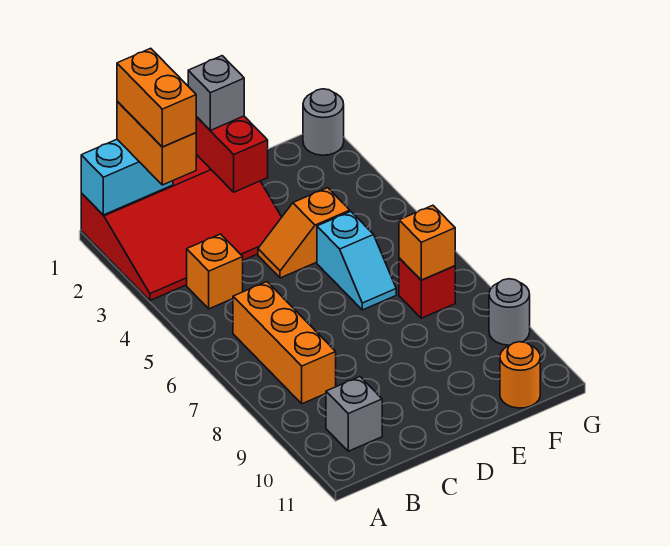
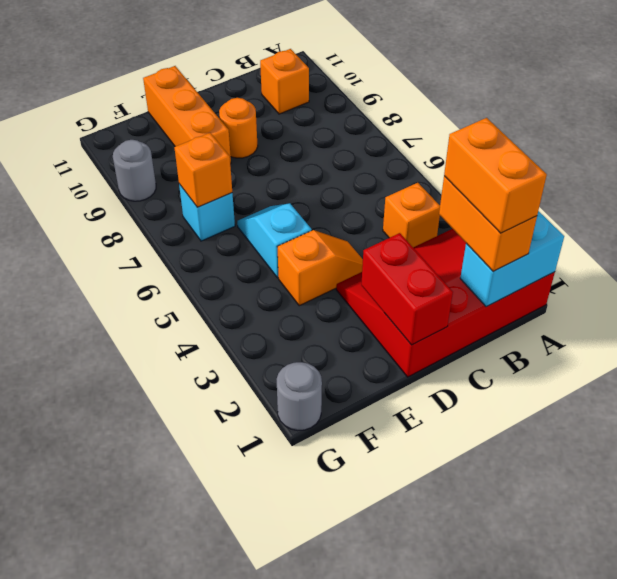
orange 1x3 brick [233,282,336,404] -> orange 1x3 brick moved to [143,66,231,164]
grey 1x1 brick [326,377,382,451] -> orange 1x1 brick [260,49,309,114]
grey 1x1 brick [188,56,244,130] -> none
red 1x1 brick [399,258,455,318] -> cyan 1x1 brick [179,184,235,241]
orange 1x1 round brick [500,342,540,408] -> orange 1x1 round brick moved to [219,98,258,158]

